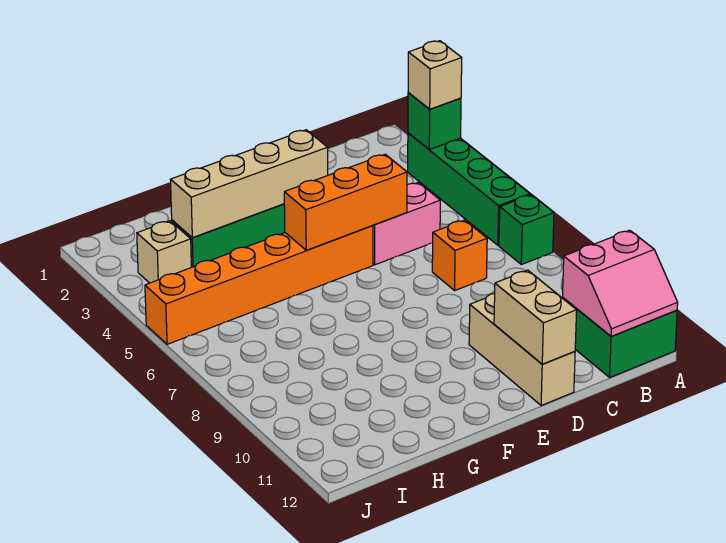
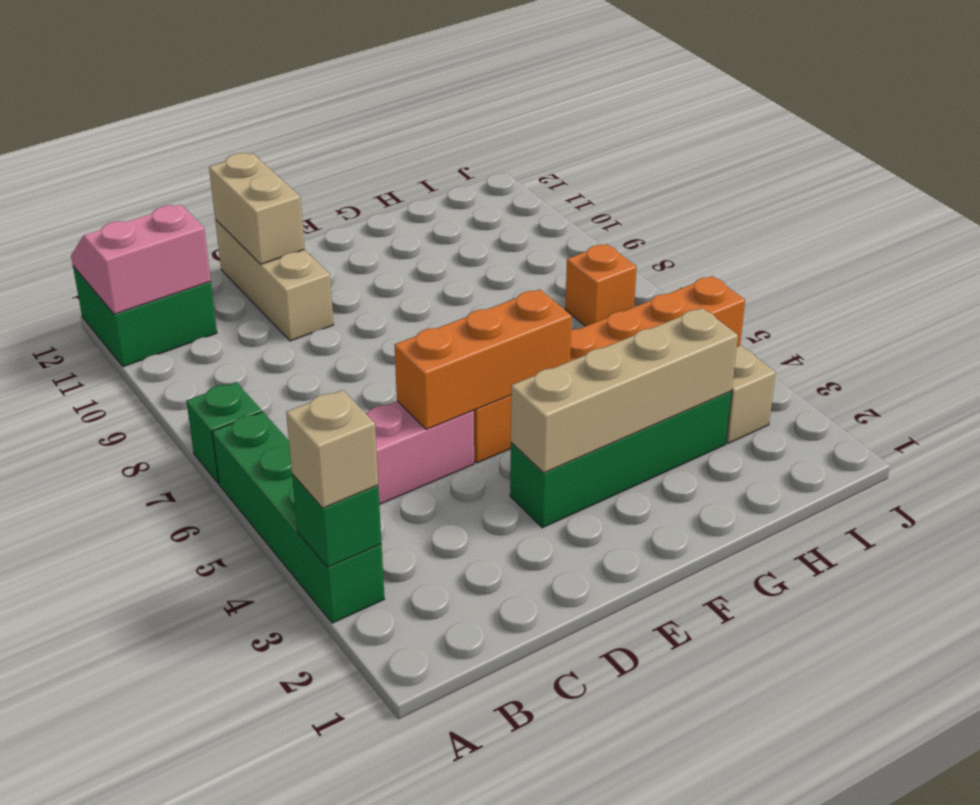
orange 1x1 brick [432,220,487,290] -> orange 1x1 brick moved to [565,244,637,326]

